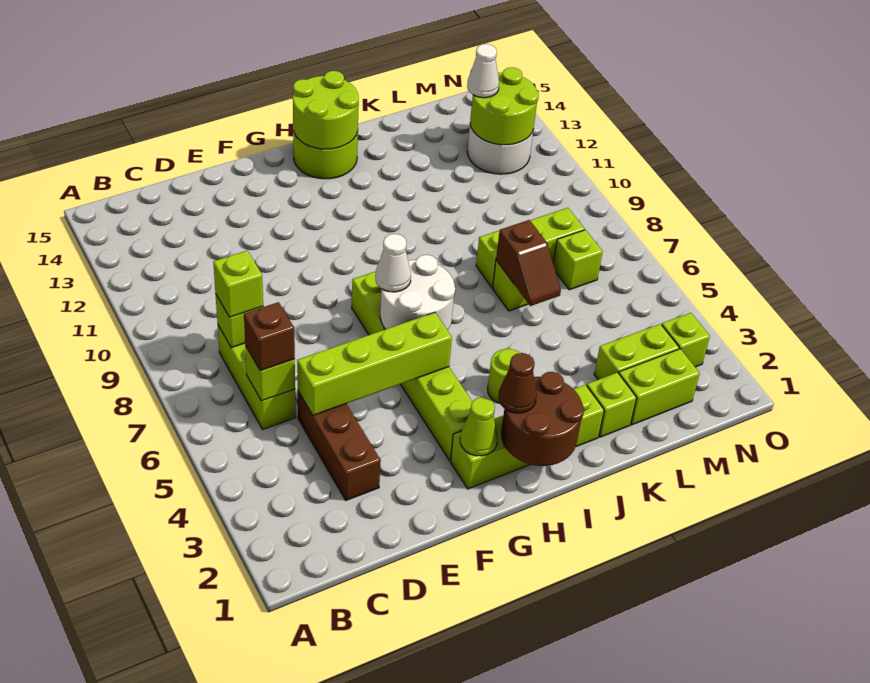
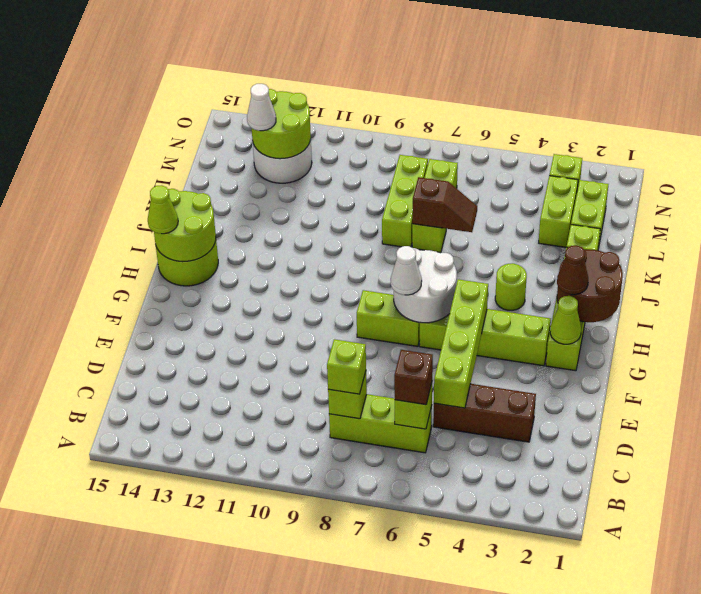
none -> lime 1x1 cone [148,185,178,234]

